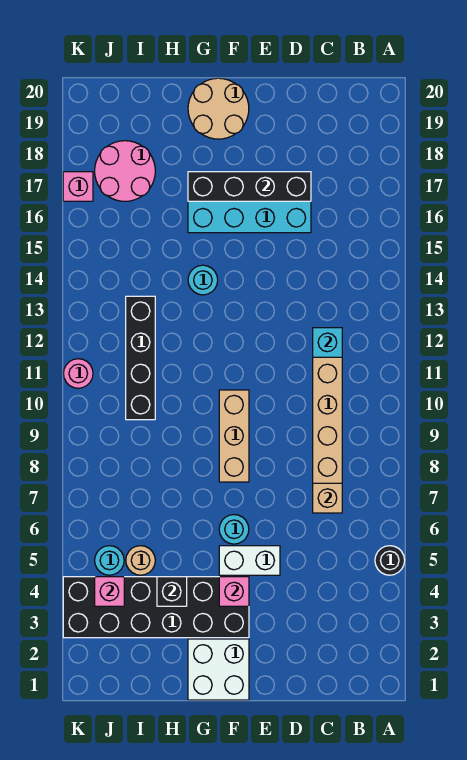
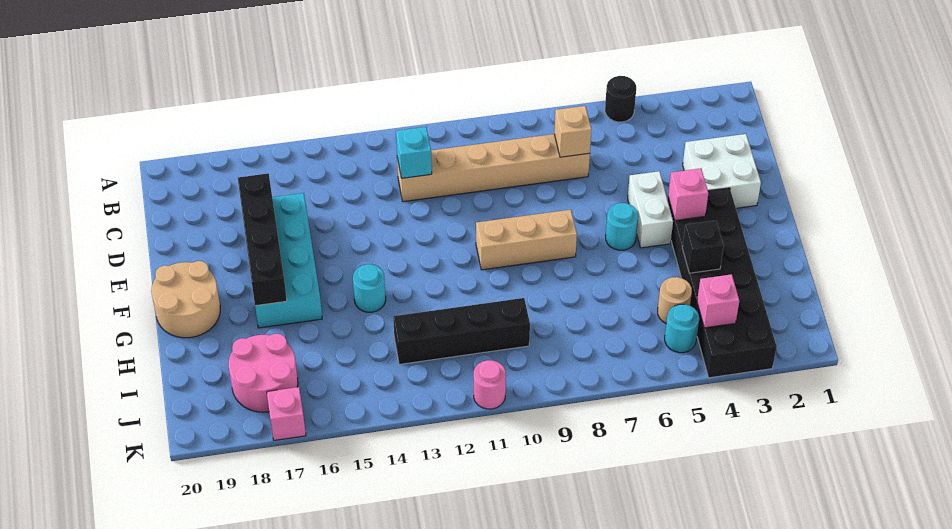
white 2x2 brick [188,639,249,700] -> white 2x2 brick moved to [683,134,761,208]

